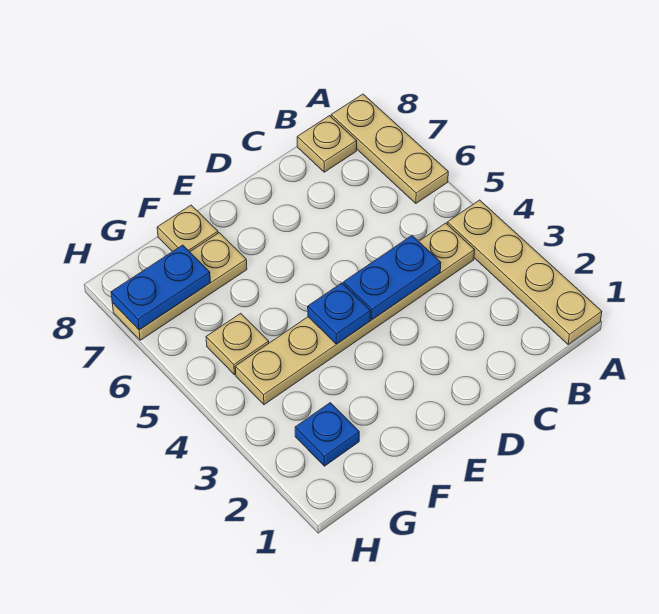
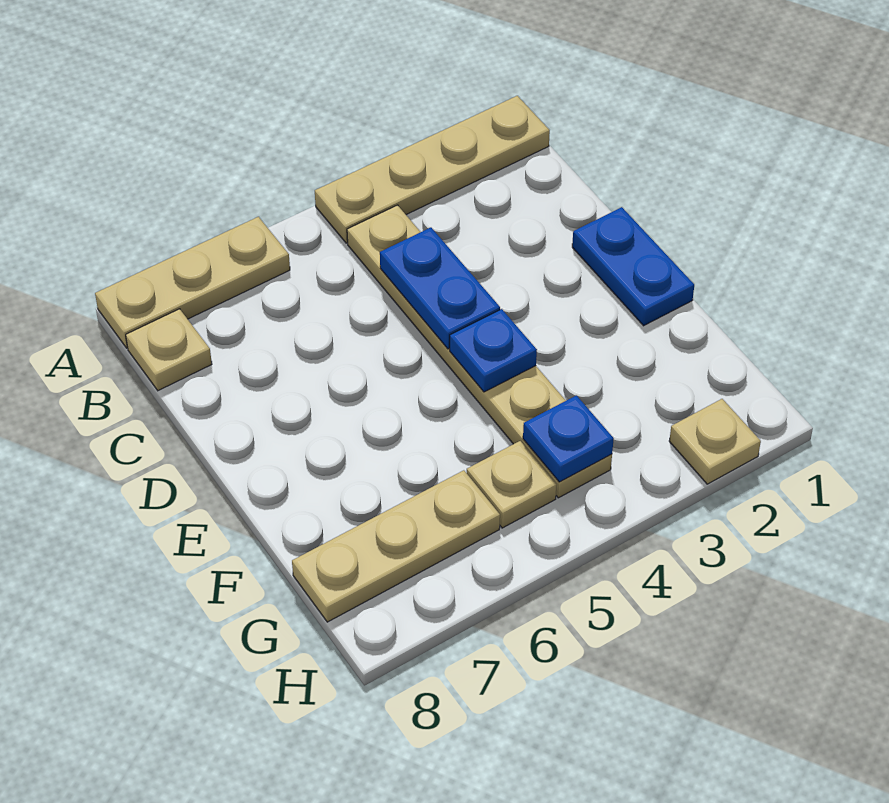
tan 1x3 plate [112,233,247,340] -> tan 1x3 plate turned to [292,470,500,622]
tan 1x1 plate [157,205,218,252] -> tan 1x1 plate moved to [669,399,761,484]
blue 1x1 plate [295,403,359,466] -> blue 1x1 plate moved to [523,395,614,482]
blue 1x2 plate [111,245,211,330] -> blue 1x2 plate moved to [572,207,694,326]

